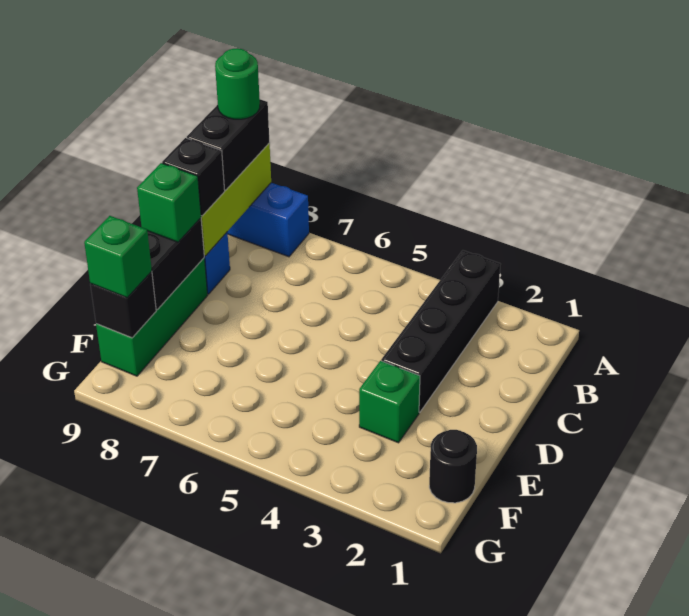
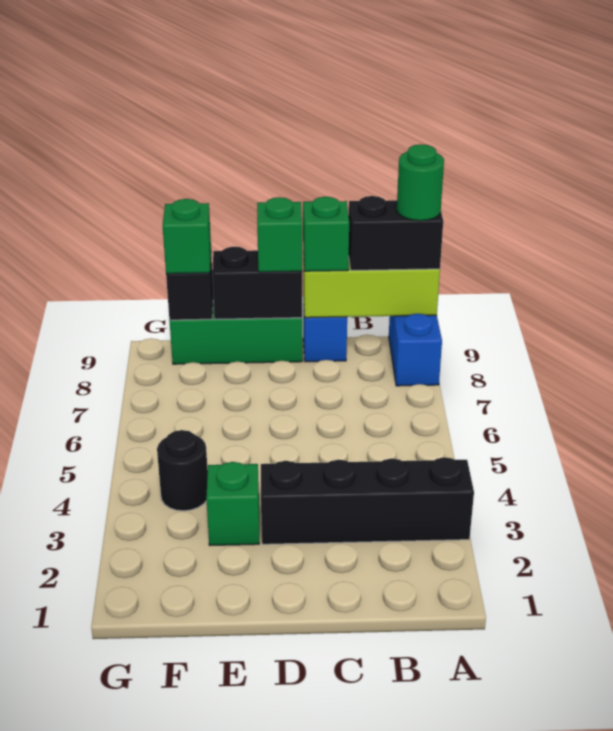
black 1x1 brick [162,138,225,216] -> green 1x1 brick [303,197,349,271]
black 1x1 round brick [429,430,477,503] -> black 1x1 round brick moved to [157,430,208,511]

